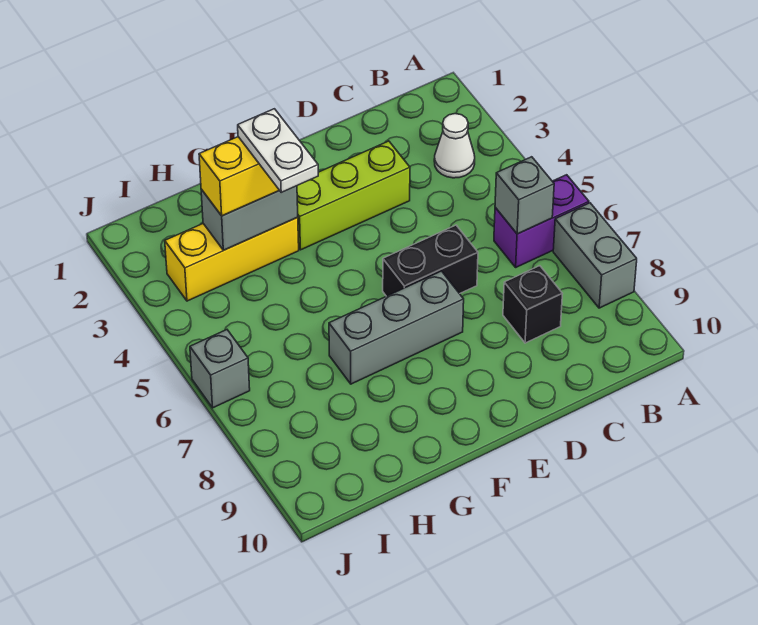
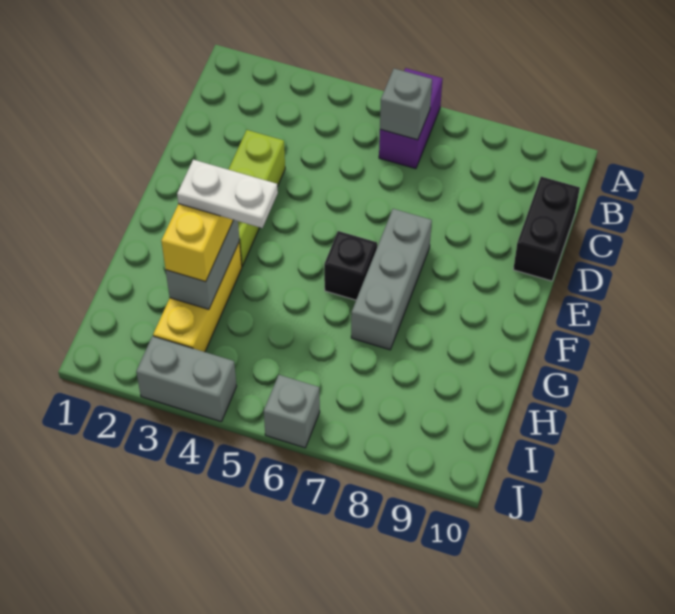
grey 1x2 brick [553,203,637,308] -> grey 1x2 brick moved to [136,336,237,422]
white 1x1 cone [434,114,475,178] -> none
black 1x1 brick [503,266,562,343] -> black 1x1 brick moved to [324,231,377,300]
black 1x2 brick [383,225,478,296] -> black 1x2 brick moved to [513,177,580,281]

